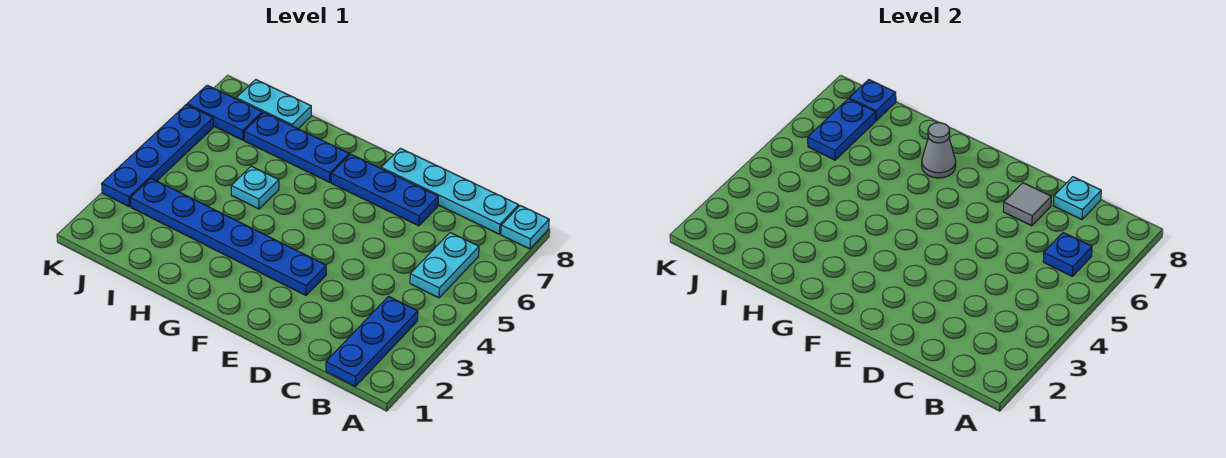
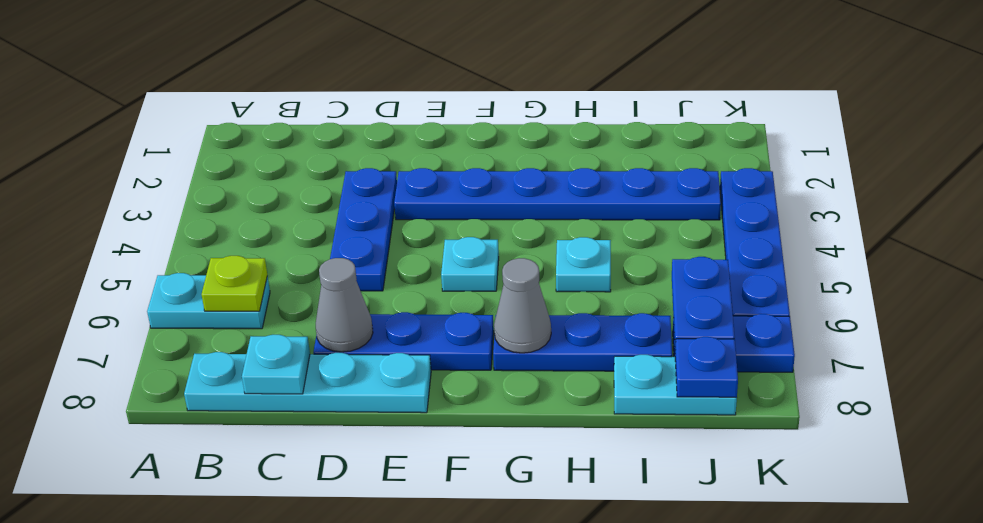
cyan 1x1 plate [501,206,549,249] -> cyan 1x1 plate moved to [441,237,499,291]
blue 1x3 plate [326,296,418,386] -> blue 1x3 plate moved to [330,168,397,291]
cyan 1x2 plate [410,233,479,298] -> cyan 1x2 plate turned to [147,273,270,329]
blue 1x1 plate [1043,233,1092,276] -> lime 1x1 plate [202,256,267,311]
grey 1x1 tile [1003,183,1051,226] -> grey 1x1 cone [316,258,373,352]

